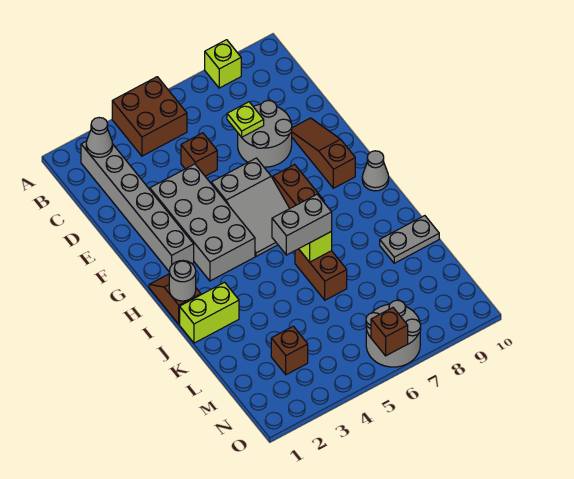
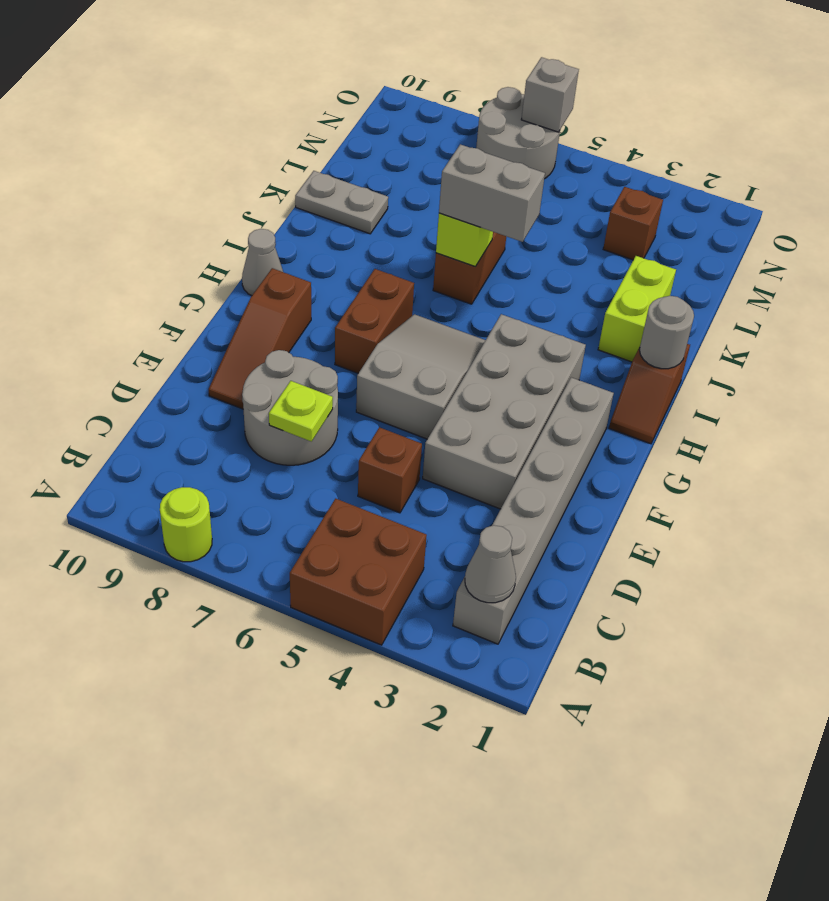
lime 1x1 brick [205,40,241,88] -> lime 1x1 round brick [160,487,212,562]
lime 1x2 brick [180,282,239,343] -> lime 1x2 brick turned to [598,256,676,362]
brown 1x1 brick [371,308,408,356] -> grey 1x1 brick [521,57,579,132]

